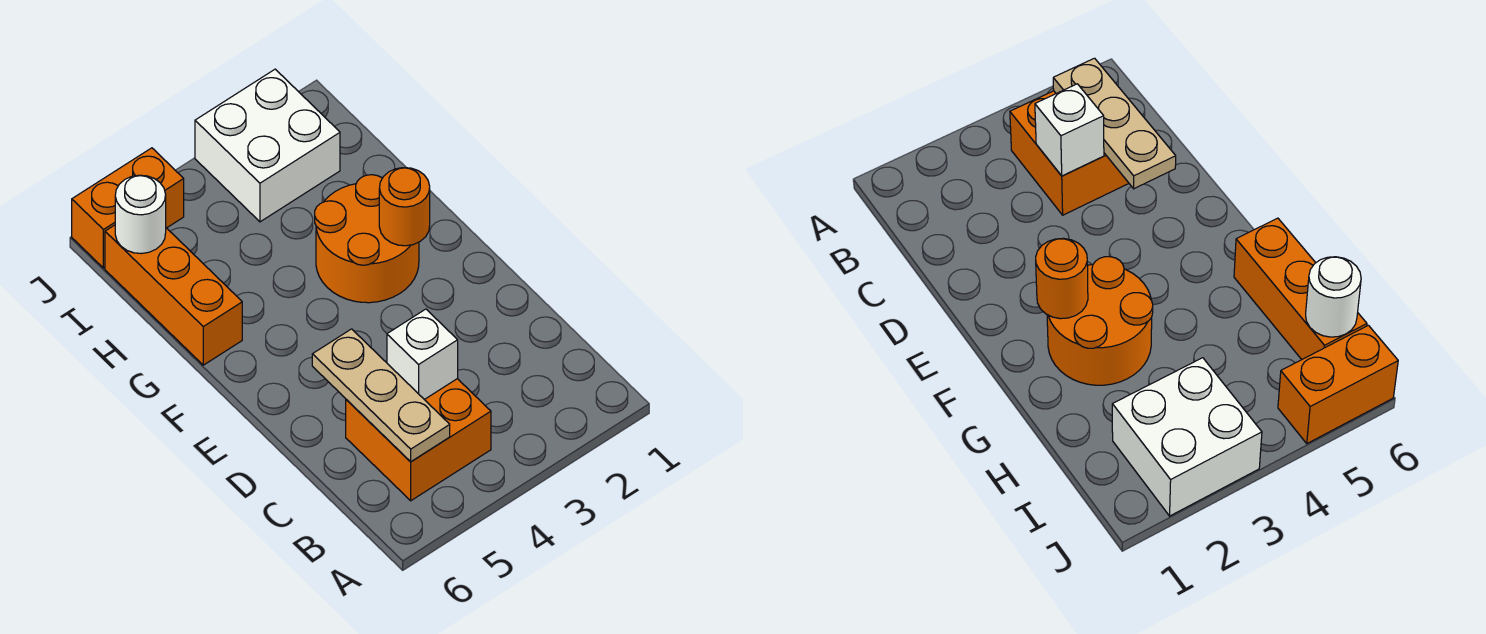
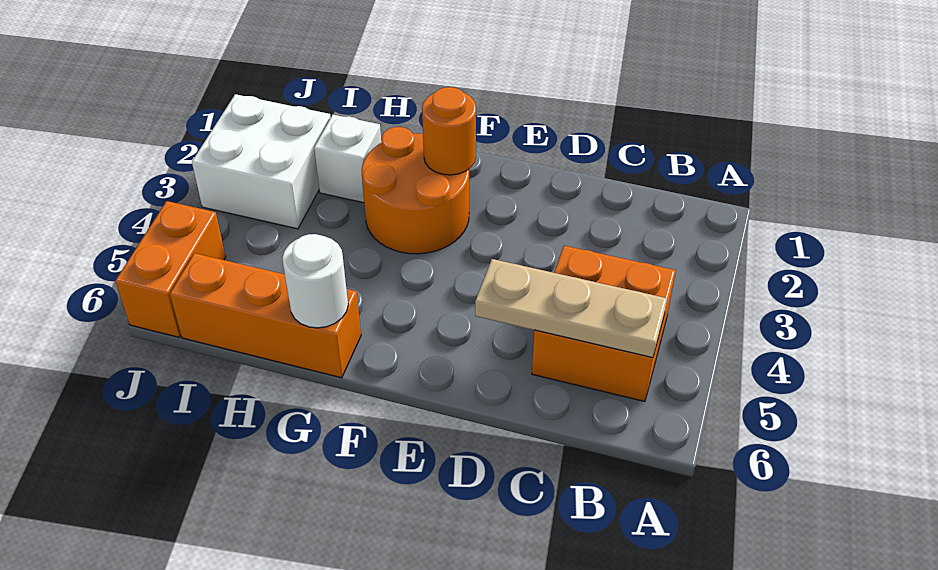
white 1x1 brick [387,309,458,400] -> white 1x1 brick moved to [314,115,381,203]
white 1x1 round brick [115,175,166,254] -> white 1x1 round brick moved to [282,234,348,328]

